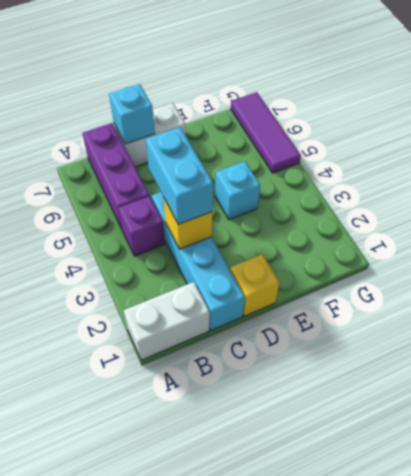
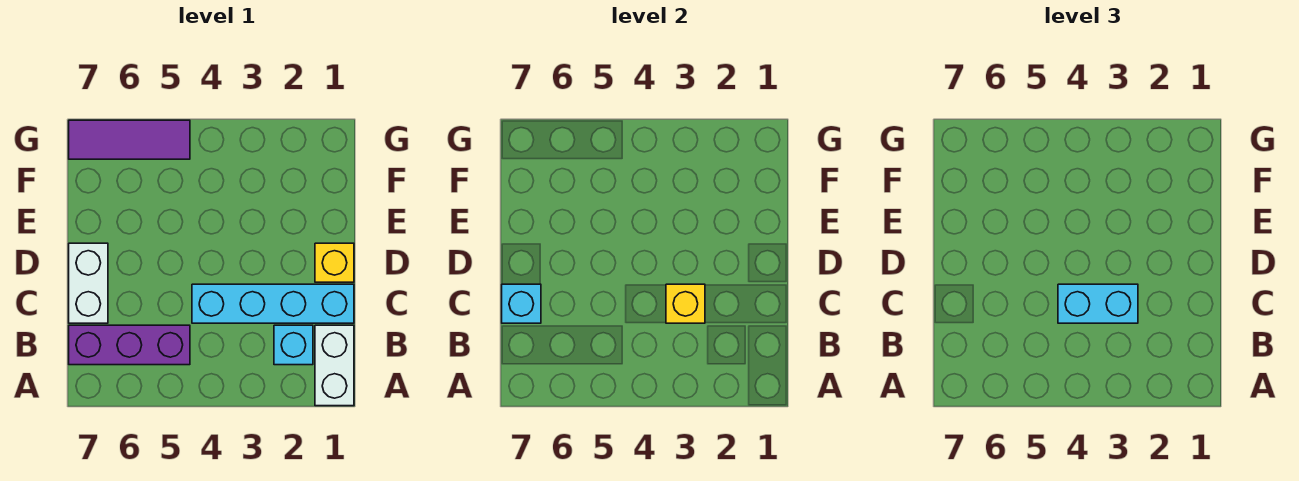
purple 1x1 brick [118,196,165,256] -> none
cyan 1x1 brick [215,161,260,220] -> cyan 1x1 brick moved to [274,325,313,365]

